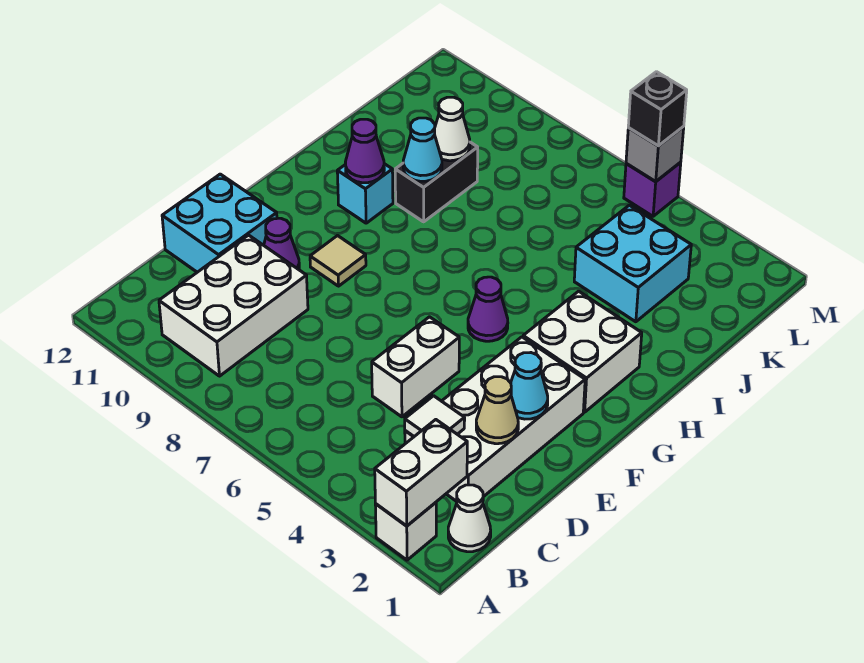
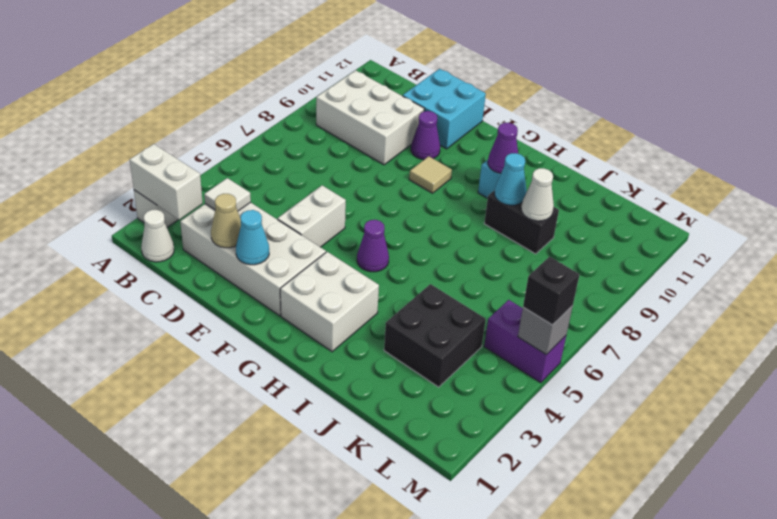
white 1x2 brick [372,317,459,417] -> white 1x2 brick turned to [278,185,346,247]
cyan 2x2 brick [574,205,691,322] -> black 2x2 brick [384,284,486,387]
purple 1x1 brick [624,162,681,216] -> purple 1x2 brick [484,300,566,383]

